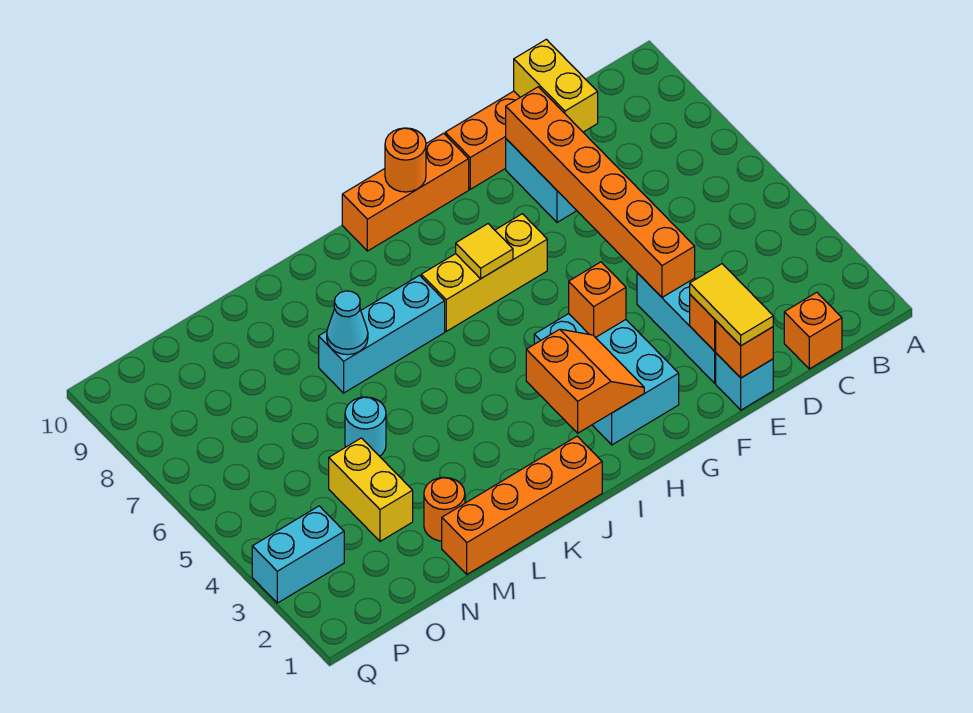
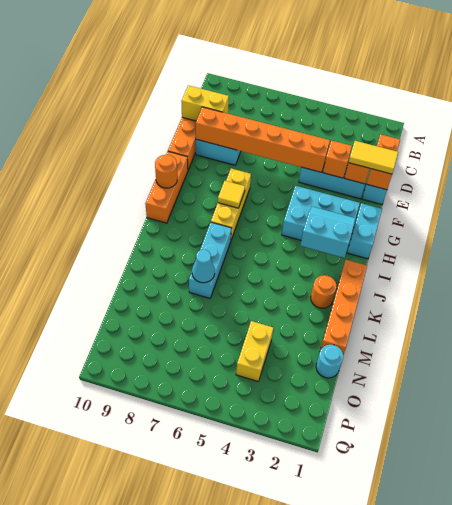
orange 1x1 brick [569,262,626,338] -> orange 1x1 brick moved to [323,141,352,178]
orange 2x2 slope [526,329,644,433] -> cyan 2x2 slope [300,207,356,258]
orange 1x1 round brick [424,477,465,541] -> orange 1x1 round brick moved to [311,275,336,308]
cyan 1x1 round brick [345,397,386,456] -> cyan 1x1 round brick moved to [316,345,343,378]
yellow 1x2 brick [329,438,413,541] -> yellow 1x2 brick turned to [236,321,273,381]
cyan 1x2 brick [252,506,344,603] -> cyan 1x2 brick moved to [347,203,382,259]

